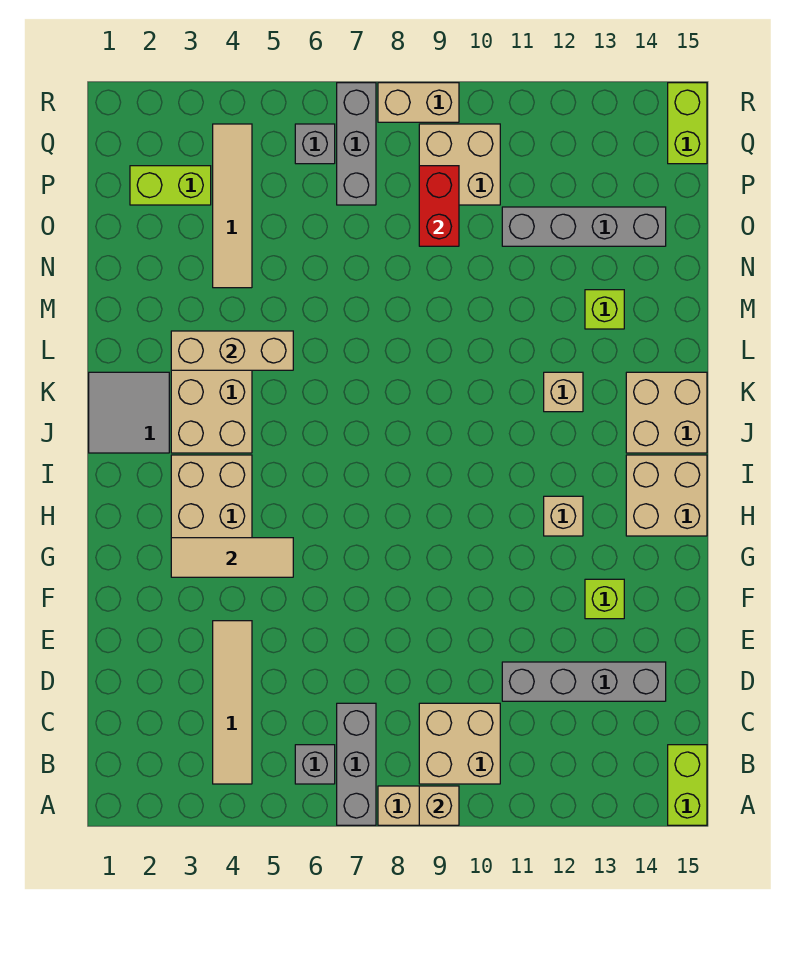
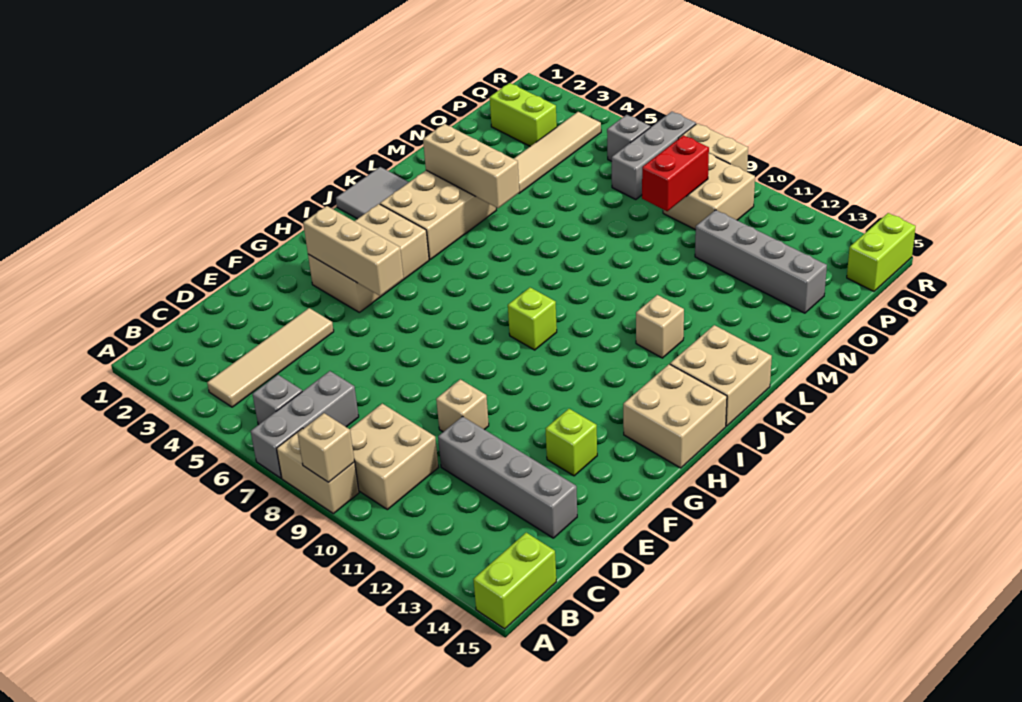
tan 1x3 tile [171,538,293,577] -> tan 1x3 brick [303,206,404,296]
tan 1x1 brick [544,496,583,536] -> tan 1x1 brick moved to [436,379,489,432]
lime 1x1 brick [585,290,624,329] -> lime 1x1 brick moved to [508,288,557,350]

